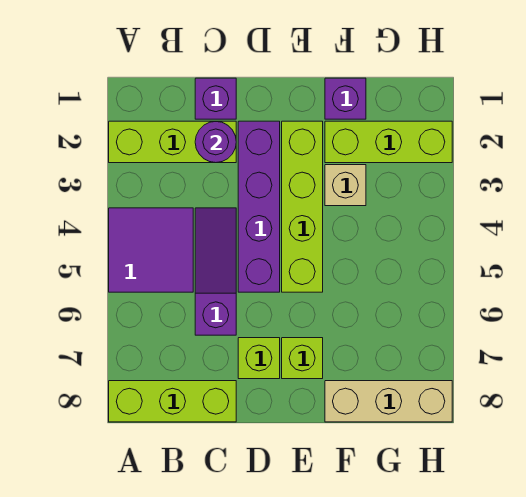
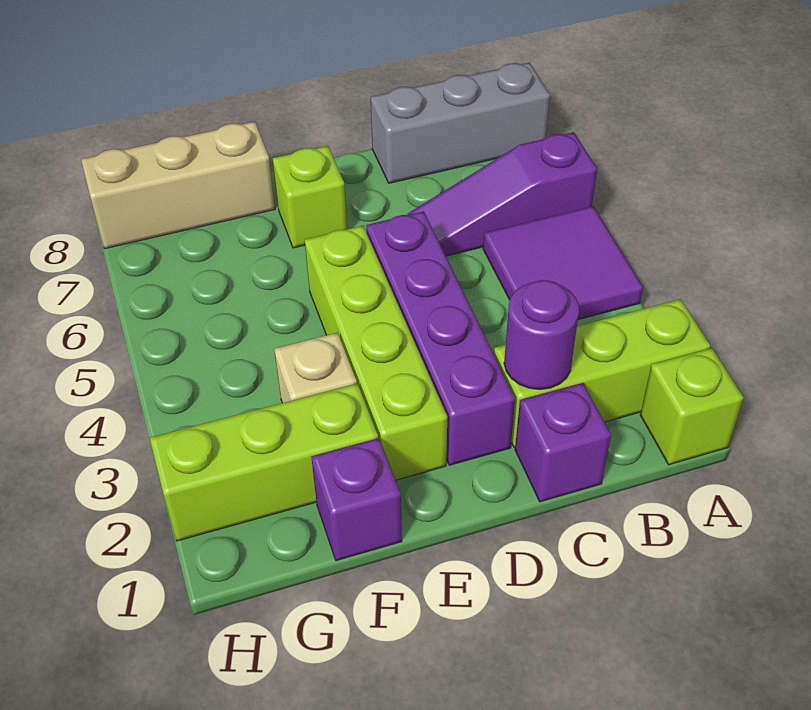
lime 1x3 brick [109,381,236,422] -> grey 1x3 brick [371,63,550,183]
purple 1x3 slope [195,208,236,335] -> purple 1x3 slope turned to [407,132,597,256]
lime 1x1 brick [238,338,280,379] -> lime 1x1 brick moved to [640,348,744,465]

